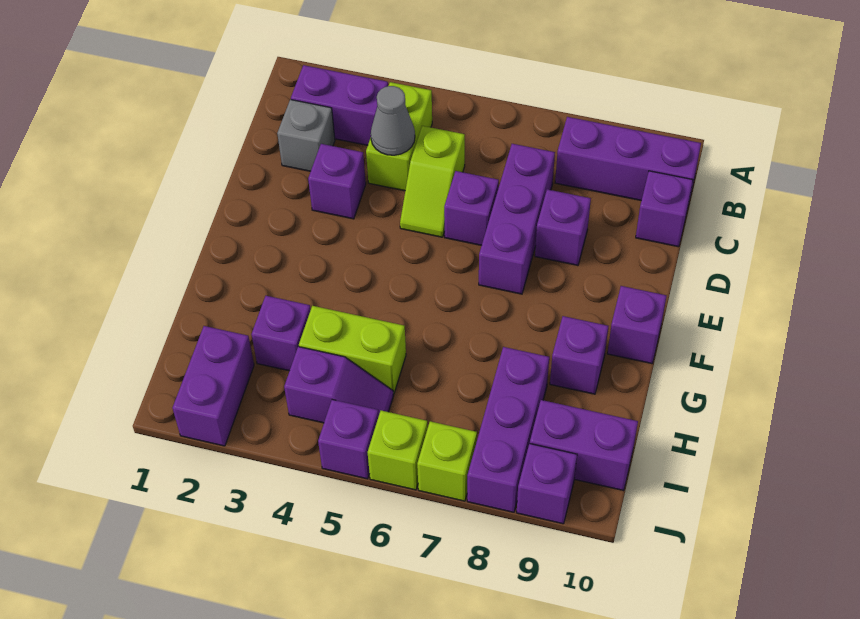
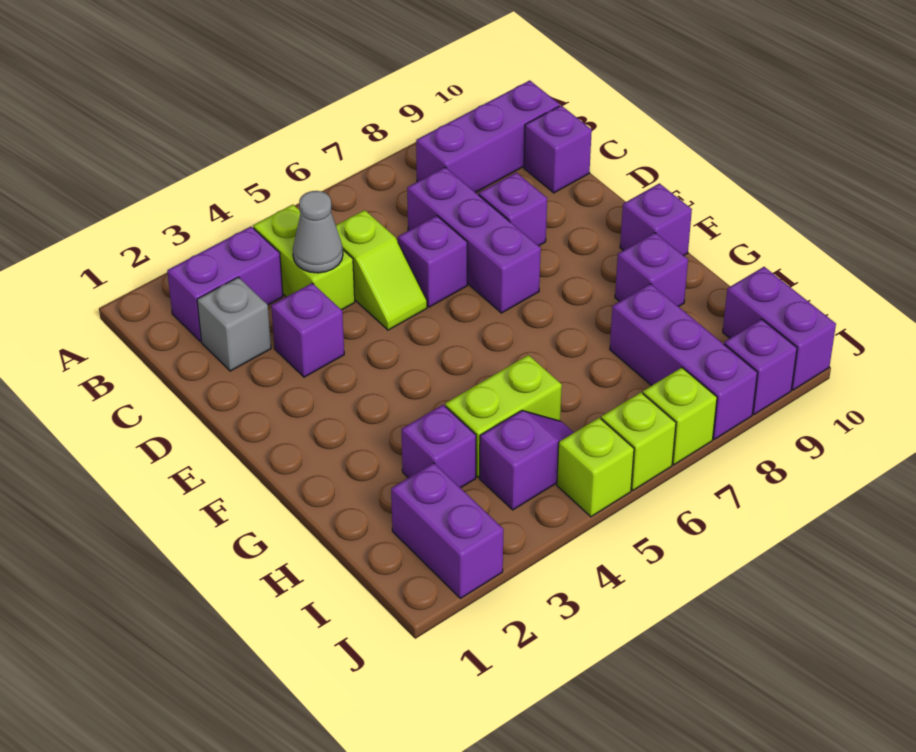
purple 1x2 brick [530,400,638,491] -> purple 1x2 brick turned to [723,267,836,390]
purple 1x1 brick [318,400,379,479] -> lime 1x1 brick [557,418,634,517]

